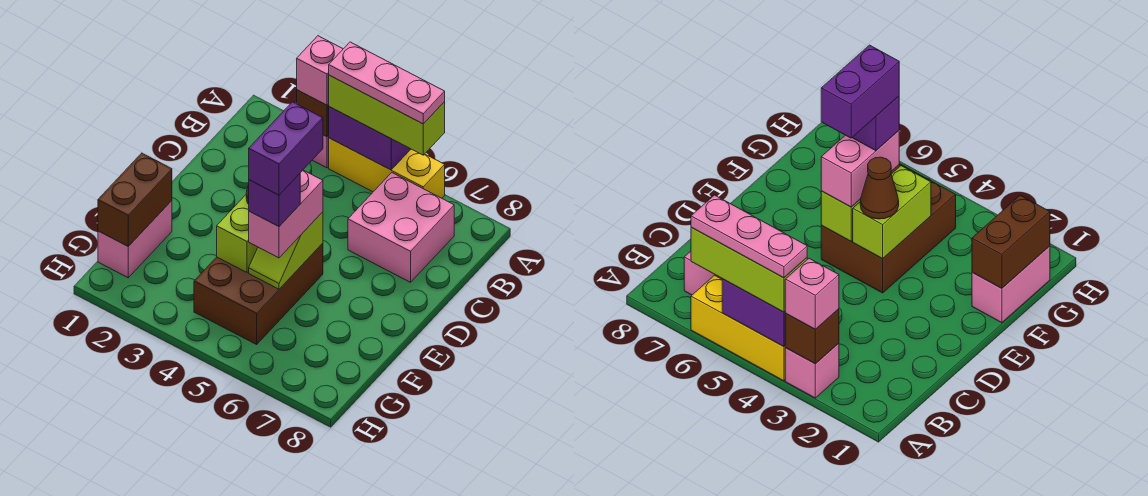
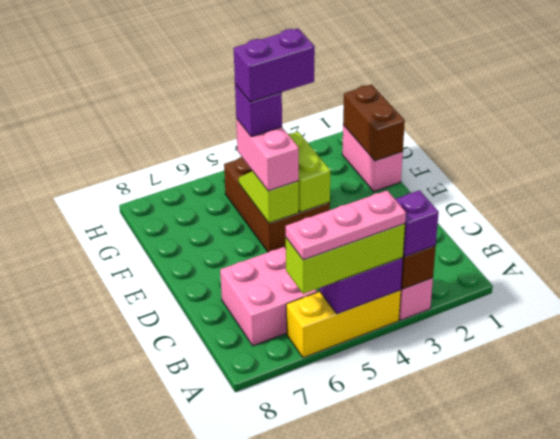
pink 1x1 brick [297,36,343,105] -> purple 1x1 brick [395,190,439,256]
brown 1x1 cone [860,157,899,219] -> none
purple 1x2 brick [249,102,323,195] -> purple 1x2 brick turned to [234,28,315,102]

